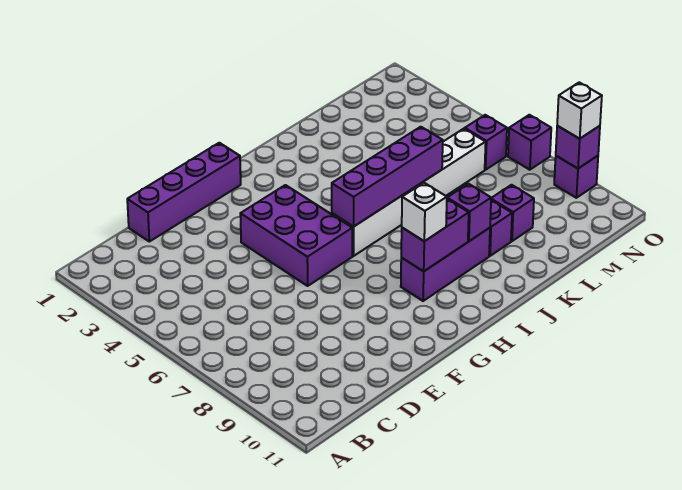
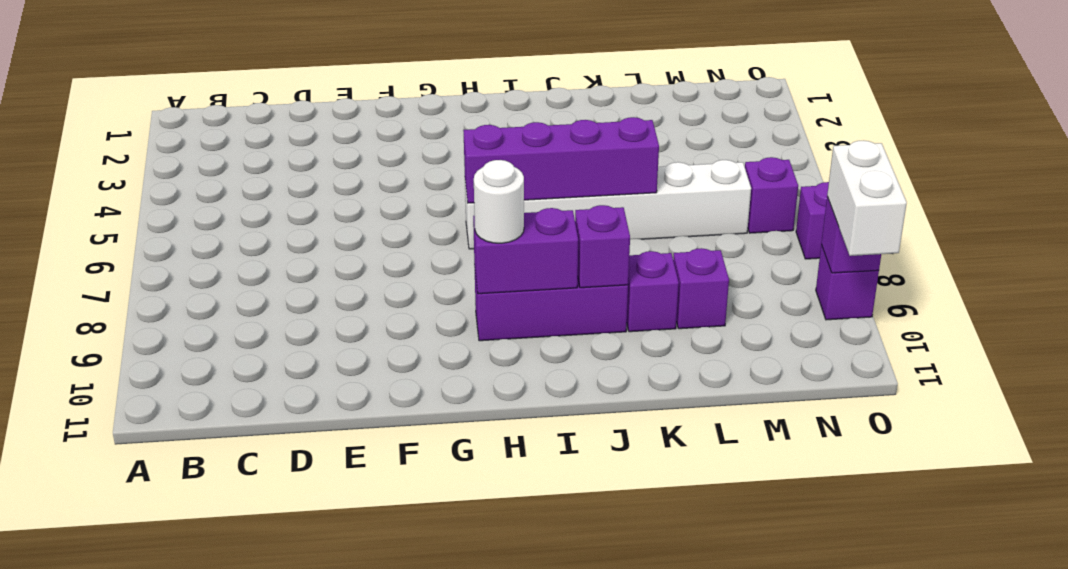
purple 1x4 brick [127,143,241,242] -> none
purple 2x3 brick [240,185,352,286] -> none
white 1x1 brick [402,183,447,241] -> white 1x1 round brick [474,160,524,243]
white 1x1 brick [557,82,602,139] -> white 1x2 brick [827,141,907,256]

